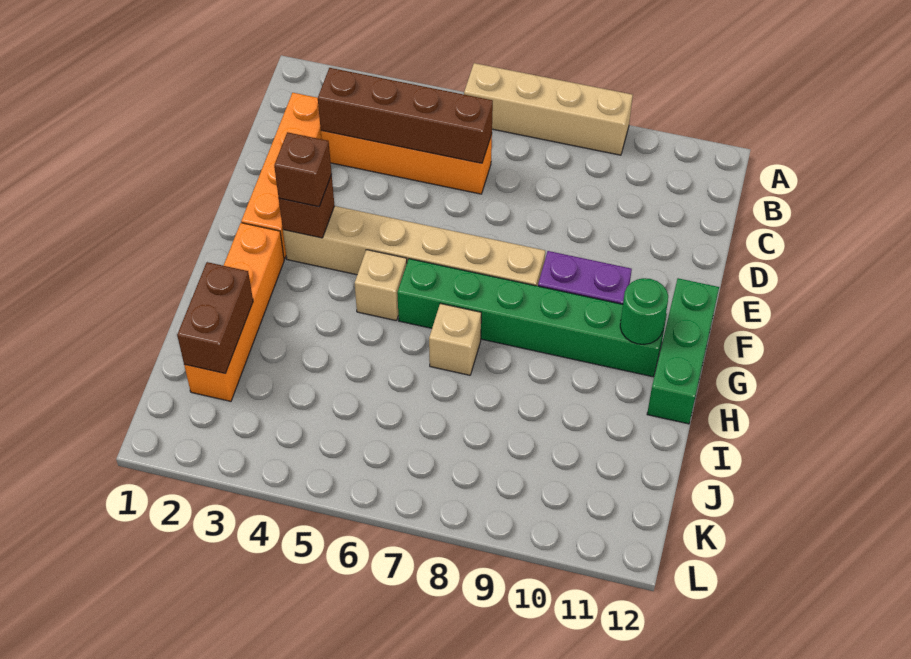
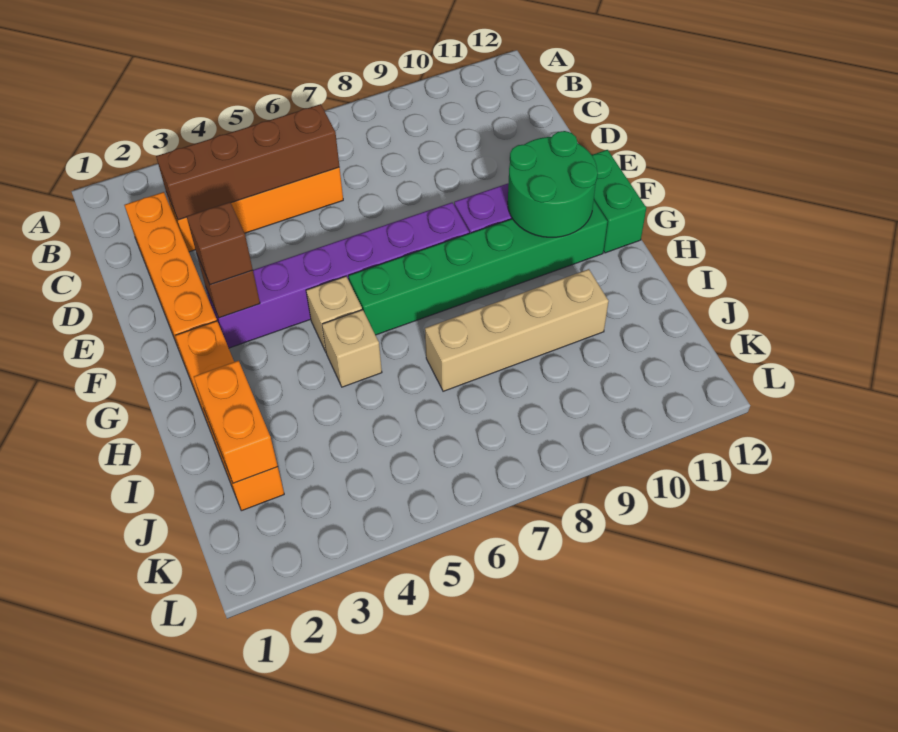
tan 1x4 brick [464,63,633,155] -> tan 1x4 brick moved to [425,269,609,391]
tan 1x6 brick [283,206,545,286] -> purple 1x6 brick [206,203,469,348]
green 1x3 brick [647,278,719,424] -> green 1x2 brick [592,150,646,253]
green 1x1 round brick [620,278,668,344] -> green 2x2 round brick [508,131,598,237]
tan 1x1 brick [429,303,481,375] -> tan 1x1 brick moved to [322,310,382,387]
brown 1x2 brick [177,262,253,373] -> orange 1x2 brick [194,361,278,483]

